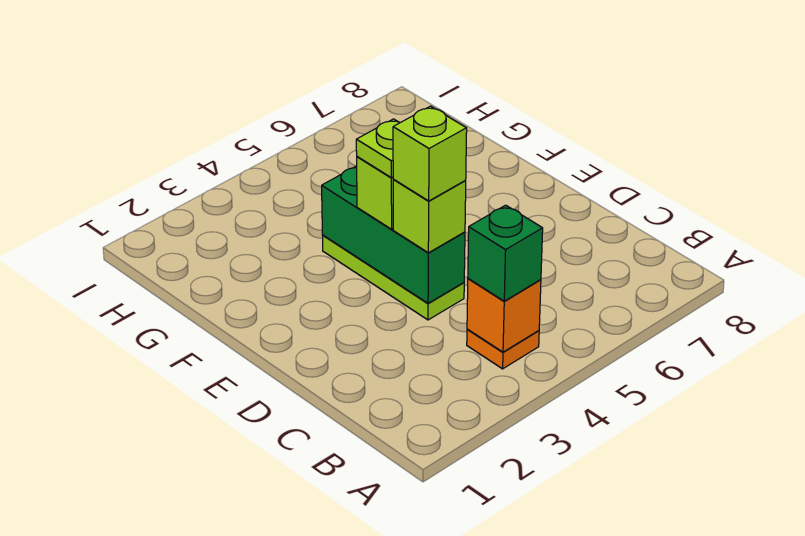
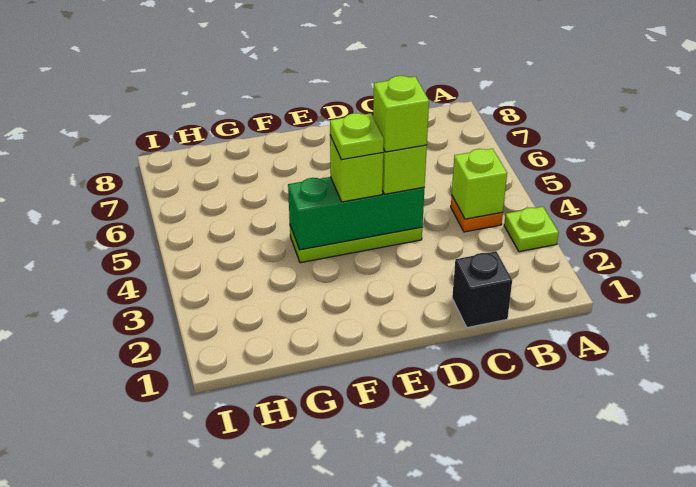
none -> lime 1x1 plate [504,207,559,252]
orange 1x1 brick [467,279,541,352] -> lime 1x1 brick [452,149,507,219]
green 1x1 brick [468,205,543,301] -> none
none -> black 1x1 brick [452,251,512,328]

